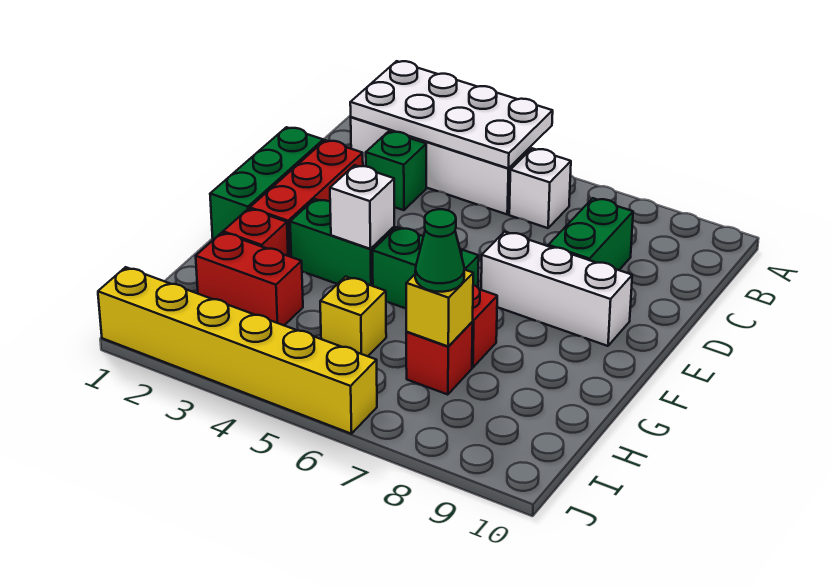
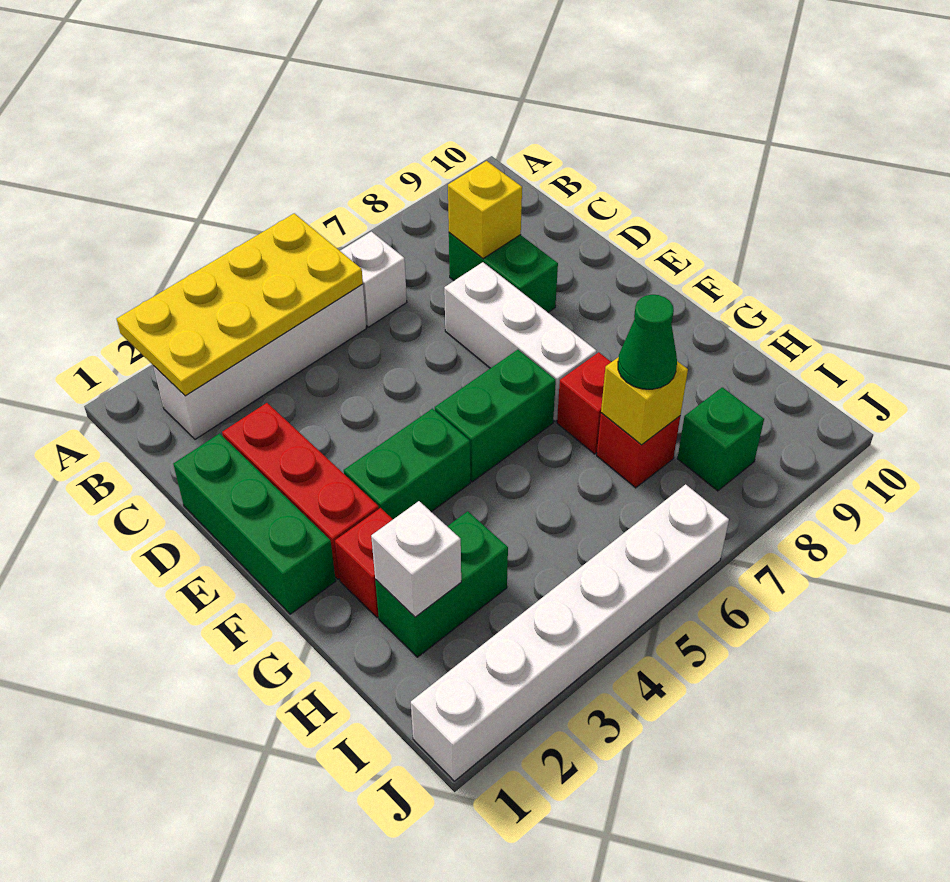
white 2x4 plate [350,61,553,168] -> yellow 2x4 plate [117,213,363,396]
green 1x1 brick [366,131,426,210] -> green 1x1 brick moved to [677,387,764,491]
white 1x3 brick [481,232,632,346] -> white 1x3 brick turned to [444,262,597,421]
white 1x1 brick [330,165,394,249] -> white 1x1 brick moved to [371,501,461,617]
red 1x2 brick [196,233,303,325] -> green 1x2 brick [375,511,508,657]
yellow 1x1 brick [320,277,386,356] -> yellow 1x1 brick moved to [448,161,522,259]
yellow 1x6 brick [98,267,377,434] -> white 1x6 brick [411,484,729,781]

